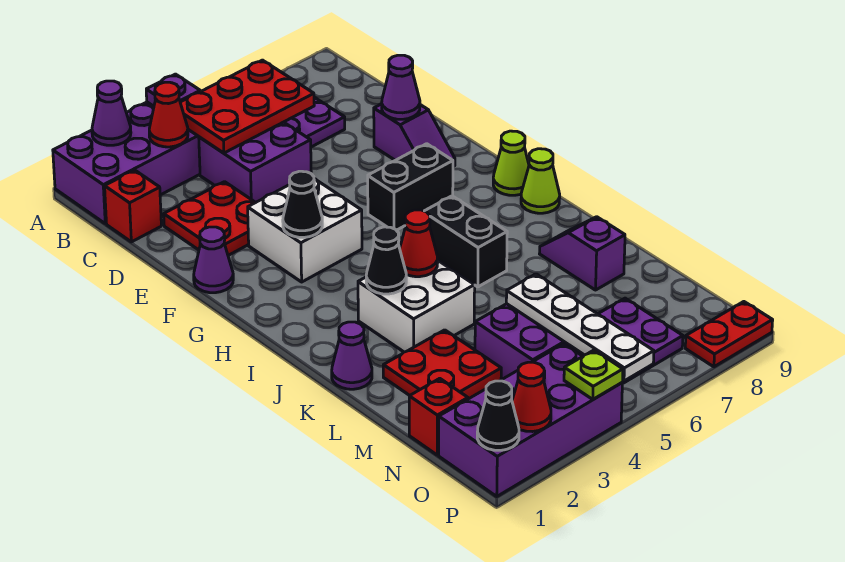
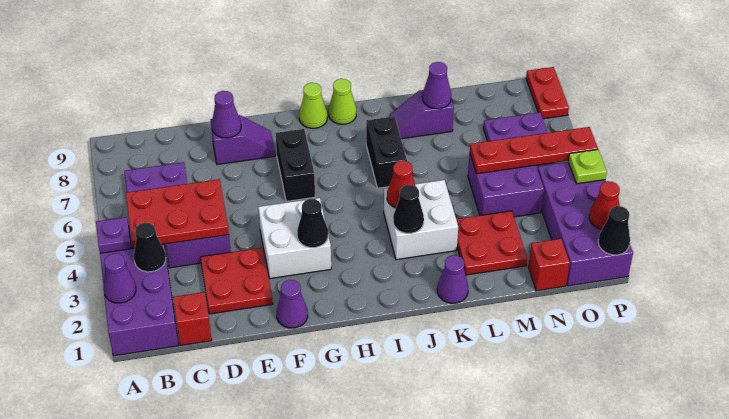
red 1x1 cone [149,82,188,147] -> black 1x1 cone [134,223,166,272]
red 2x3 plate [180,60,314,153] -> red 2x3 plate turned to [126,179,229,248]
black 1x2 brick [425,196,507,287] -> black 1x2 brick turned to [366,116,407,188]
none -> purple 1x1 cone [422,62,451,109]
white 1x4 plate [506,274,654,381] -> red 1x4 plate [470,127,598,174]

